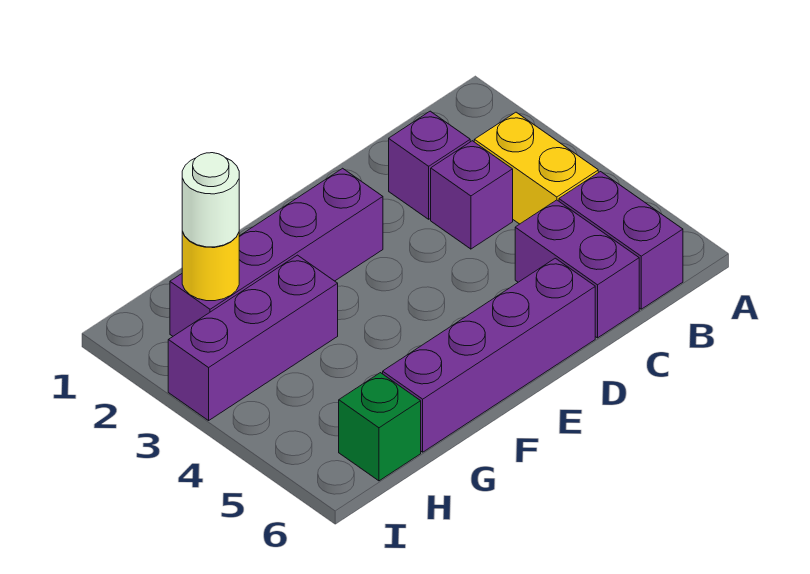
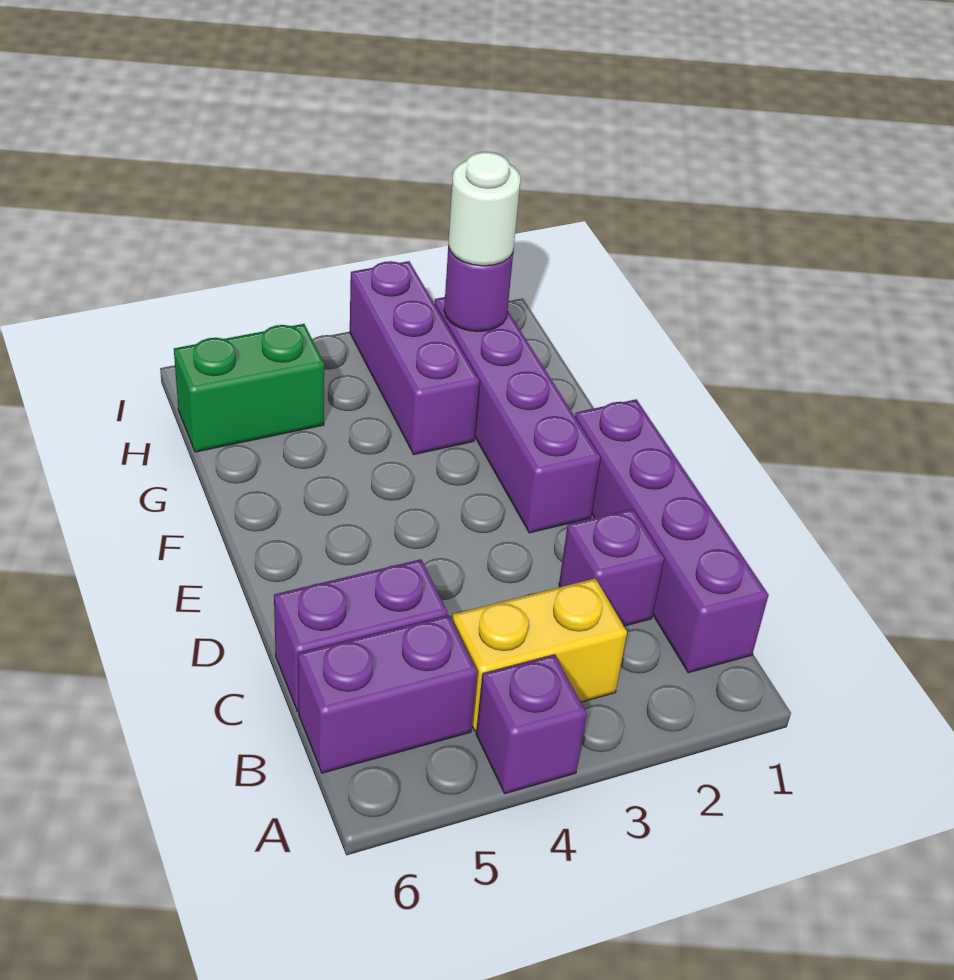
purple 1x1 brick [431,141,513,249] -> purple 1x1 brick moved to [476,654,587,794]
purple 1x4 brick [383,258,595,452] -> purple 1x4 brick moved to [575,399,769,673]
yellow 1x1 round brick [182,231,239,301] -> purple 1x1 round brick [444,247,513,332]
green 1x1 brick [339,373,421,481] -> green 1x2 brick [174,324,324,452]

